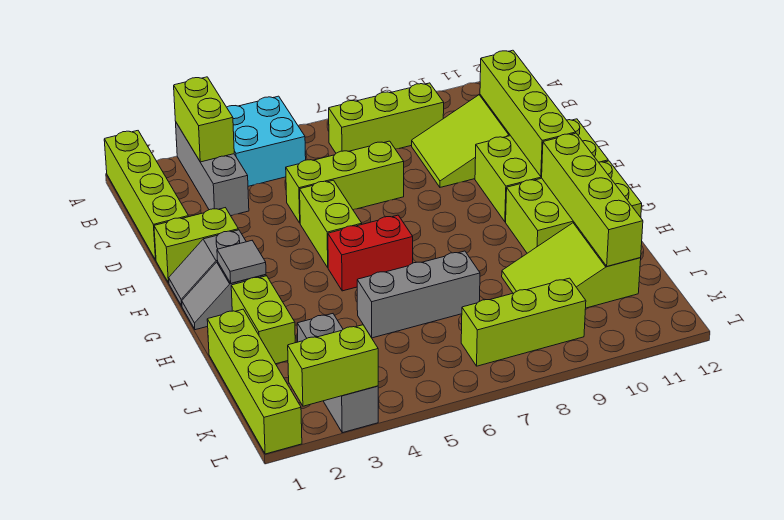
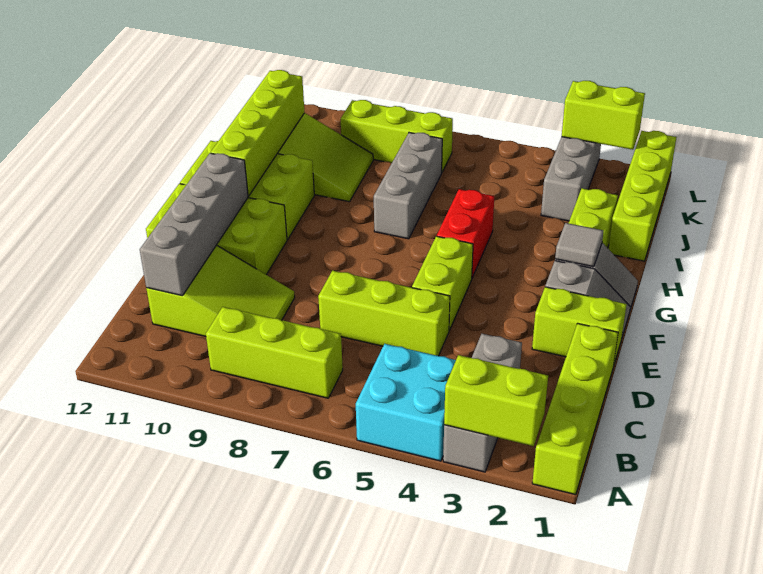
lime 1x2 brick [174,77,234,162] -> lime 1x2 brick turned to [444,355,548,446]
lime 1x4 brick [480,50,576,177] -> grey 1x4 brick [140,153,248,296]
red 1x2 brick [328,215,413,291] -> red 1x2 brick turned to [437,189,494,278]
grey 1x3 brick [357,251,480,338] -> grey 1x3 brick turned to [374,133,442,239]

